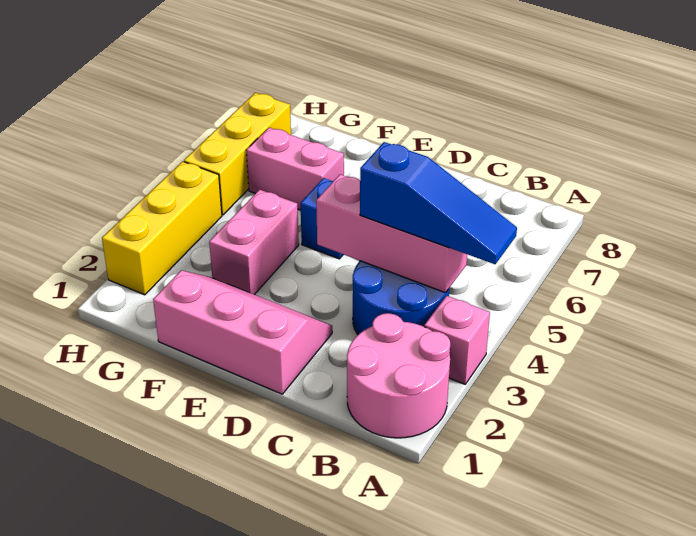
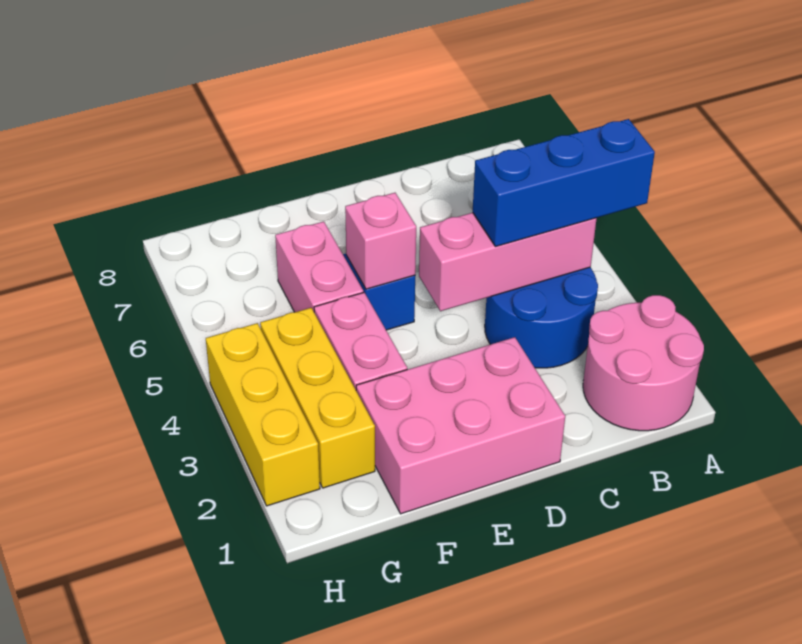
pink 1x1 brick [424,296,490,384] -> pink 1x1 brick moved to [345,193,416,289]
blue 1x3 slope [360,142,517,264] -> blue 1x3 brick [473,119,655,247]
pink 2x3 slope [153,271,332,394] -> pink 2x3 brick [356,337,565,514]
pink 1x2 brick [247,128,344,210] -> pink 1x2 brick turned to [275,222,363,312]
yellow 1x3 brick [184,93,291,215] -> yellow 1x3 brick moved to [260,308,375,488]

